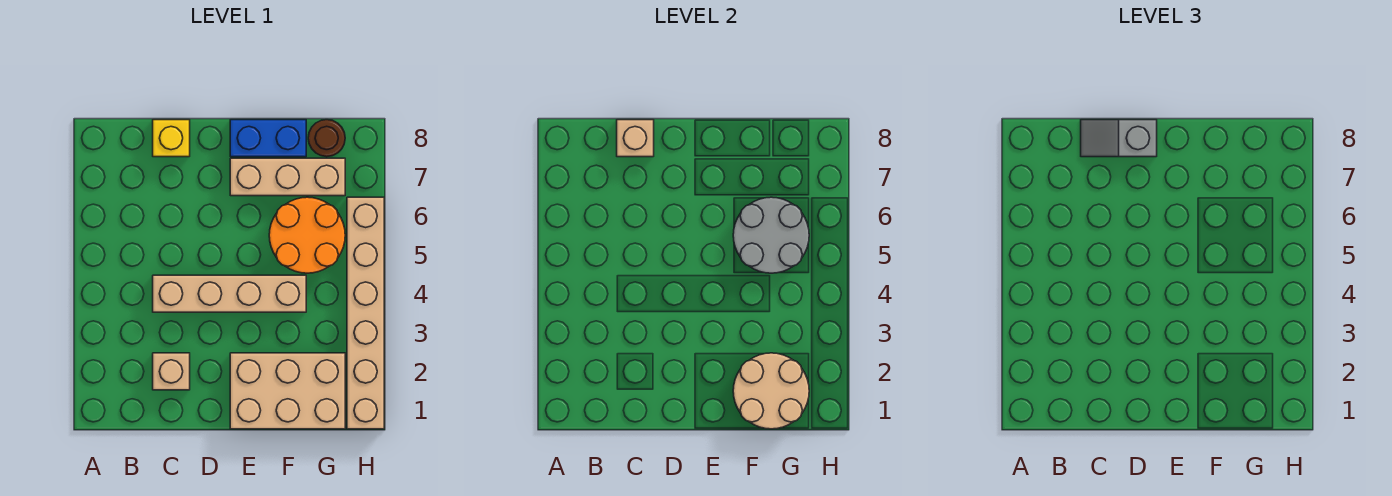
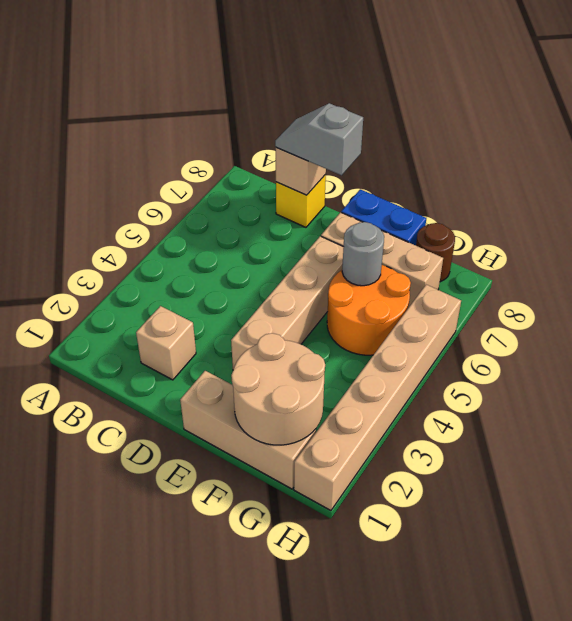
tan 1x4 brick [153,275,306,312] -> tan 1x4 brick turned to [231,236,344,370]
tan 2x3 brick [230,353,345,429] -> tan 1x3 brick [180,371,316,489]
grey 2x2 round brick [733,197,809,273] -> grey 1x1 round brick [342,222,384,286]

